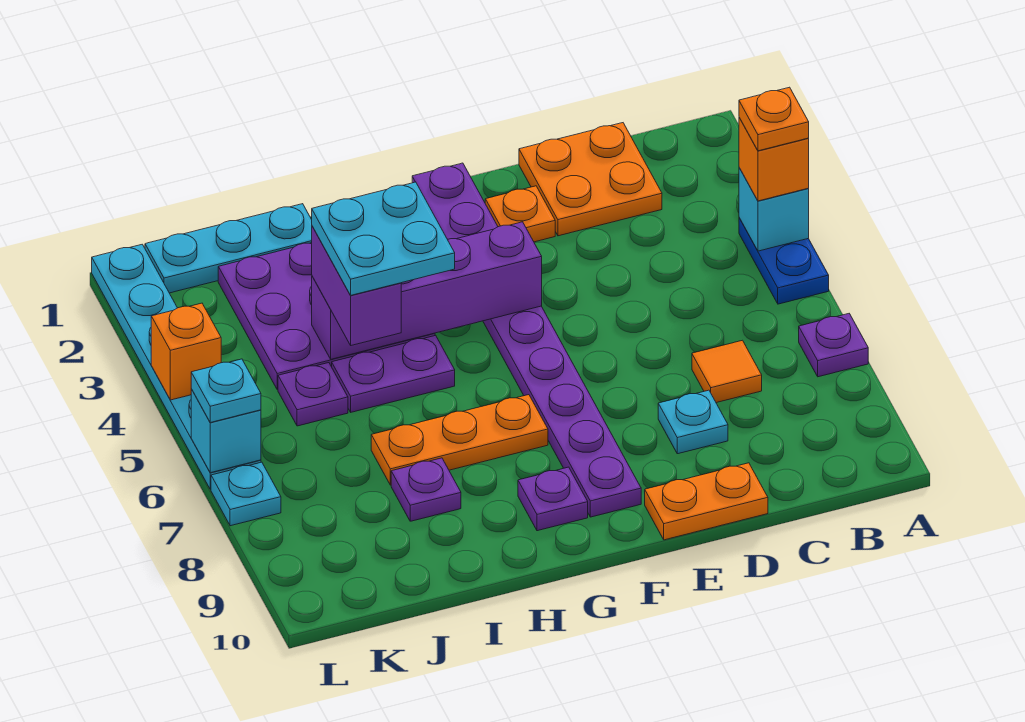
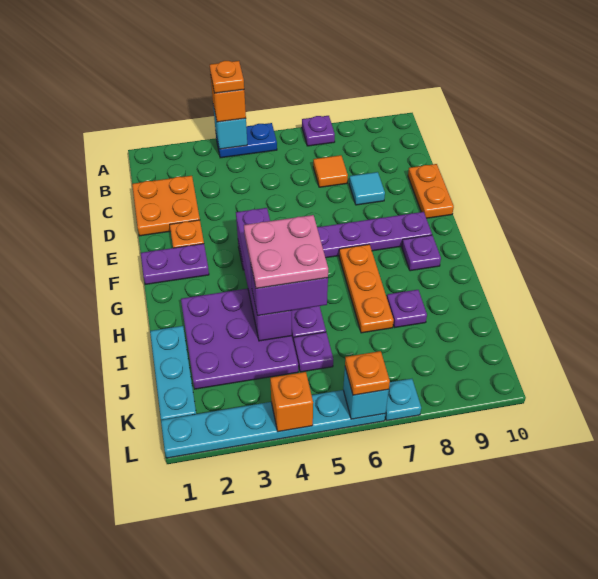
cyan 1x1 plate [658,390,728,454] -> cyan 1x1 tile [349,172,385,205]
cyan 2x2 plate [312,182,455,295] -> pink 2x2 plate [244,215,328,288]
cyan 1x1 plate [191,359,261,423] -> orange 1x1 plate [345,351,390,395]

